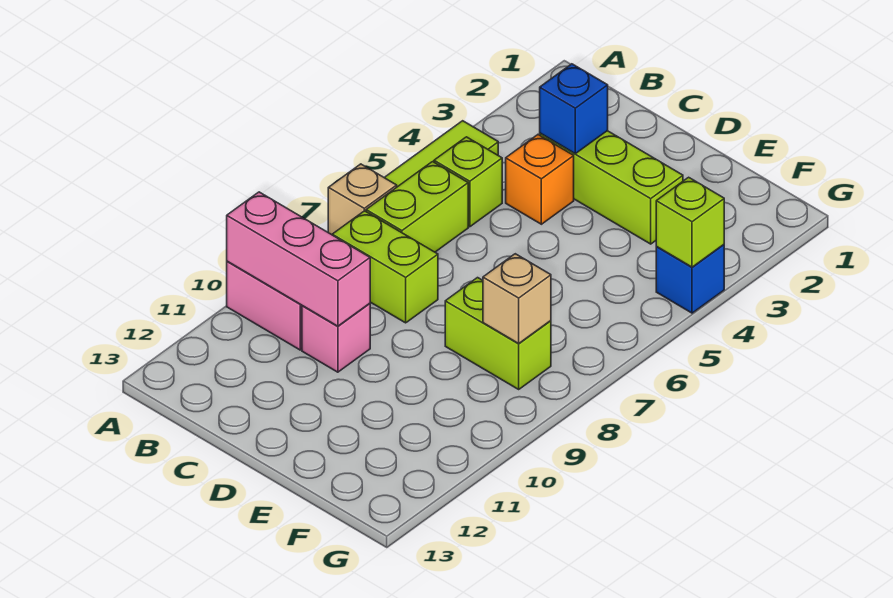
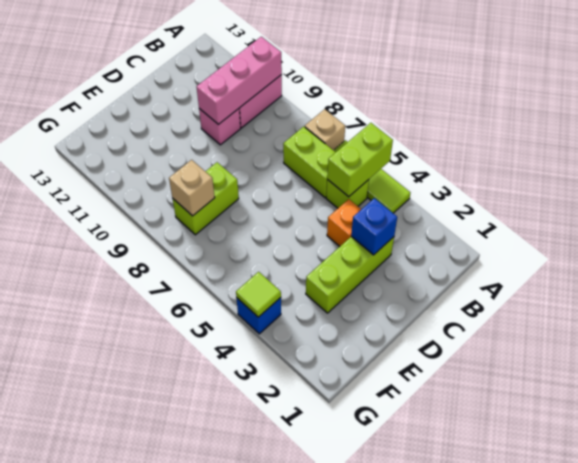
lime 1x2 brick [332,211,438,323] -> lime 1x2 brick moved to [327,123,393,197]
lime 1x1 brick [656,177,724,267] -> lime 1x1 tile [236,272,281,317]

